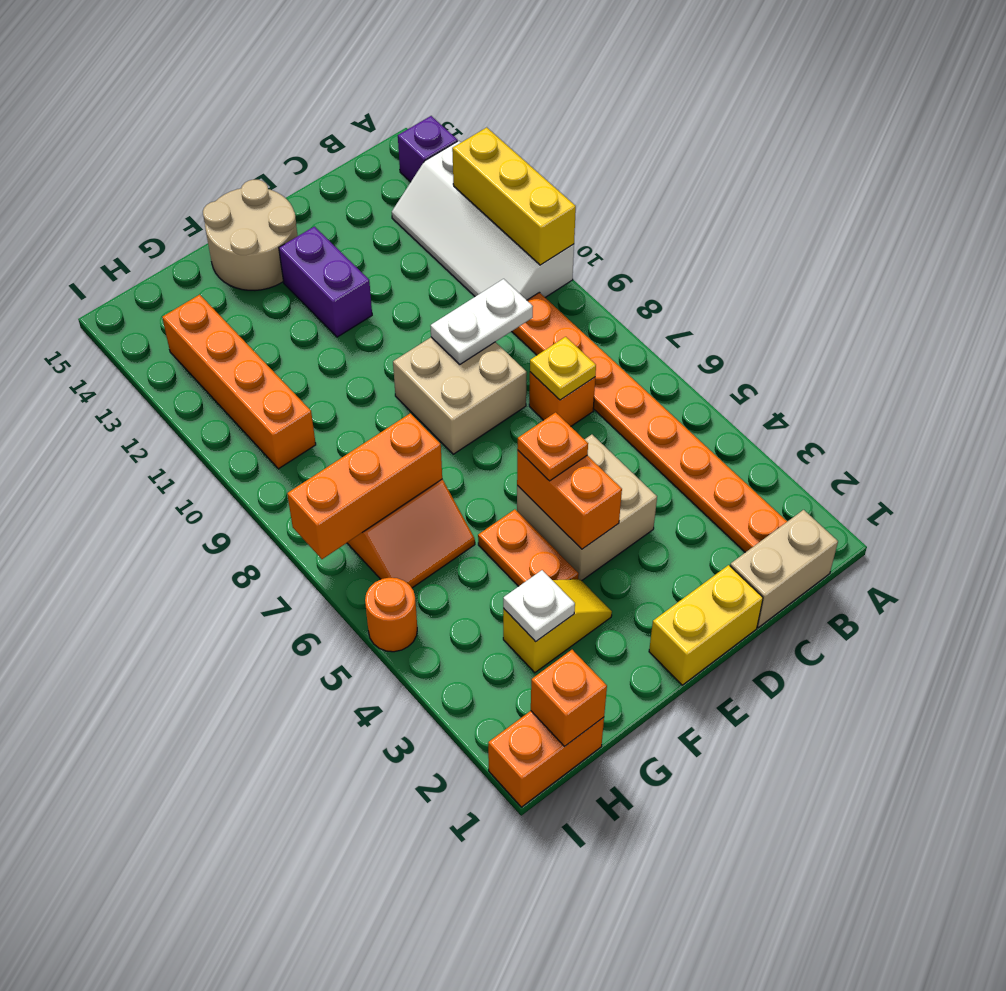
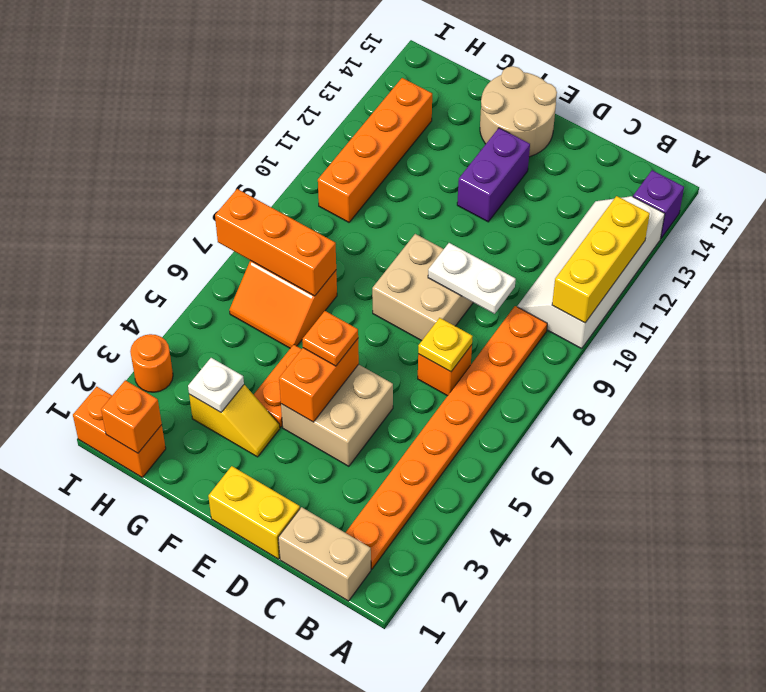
orange 1x1 round brick [365,578,417,652] -> orange 1x1 round brick moved to [130,334,173,392]

